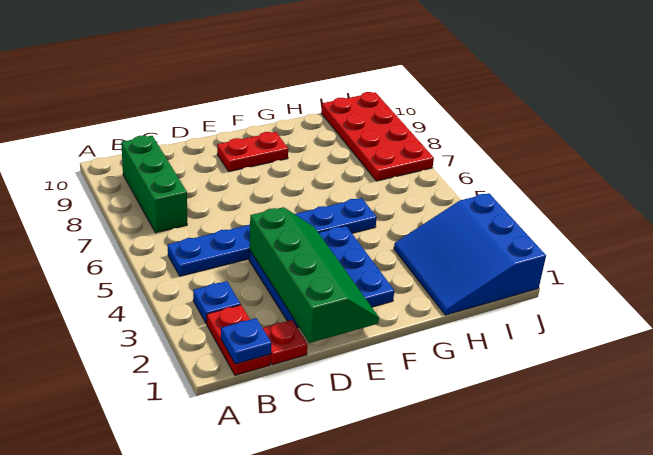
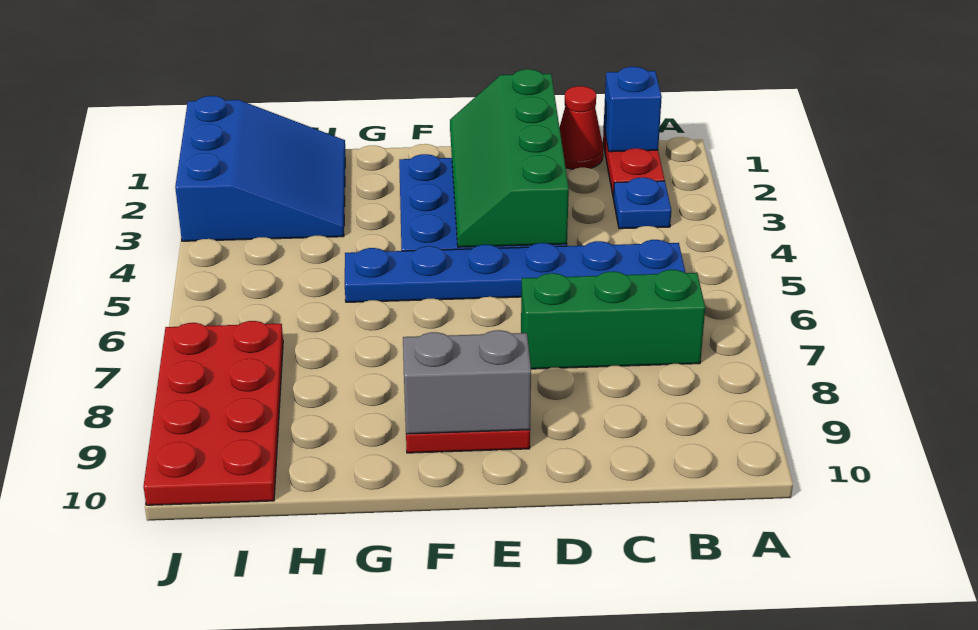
blue 1x1 plate [221,318,271,364] -> blue 1x1 brick [604,67,662,152]
green 1x3 brick [121,136,187,233] -> green 1x3 brick turned to [521,270,705,369]
red 1x1 plate [263,320,307,365] -> red 1x1 cone [560,86,603,169]
none -> grey 1x2 brick [403,330,531,434]

